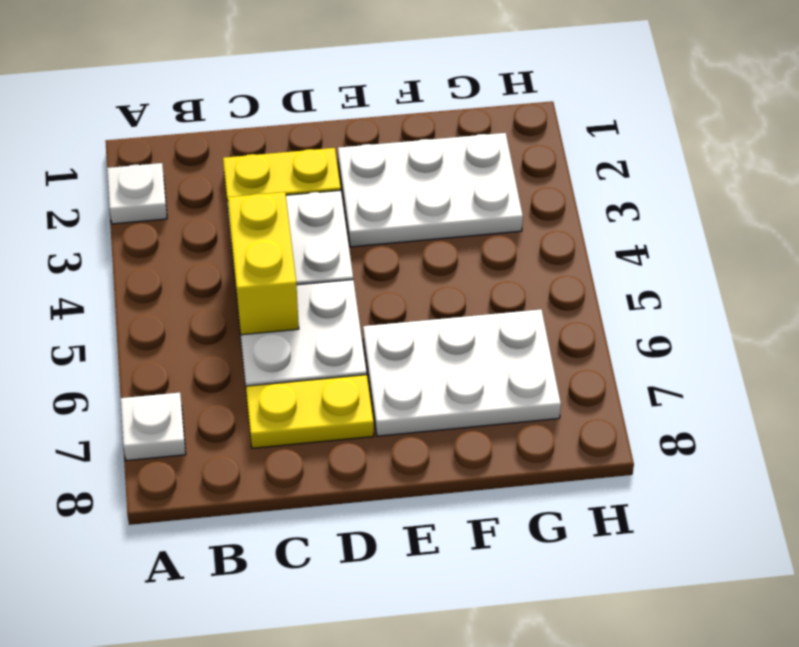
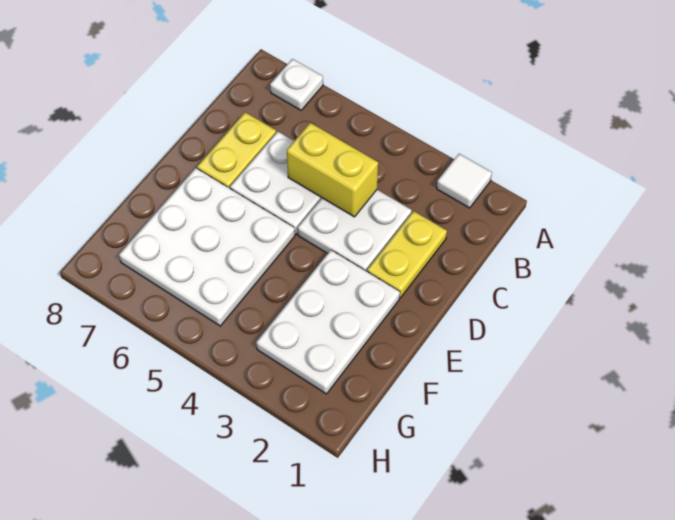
white 1x1 plate [107,163,167,224] -> white 1x1 tile [437,154,492,208]
white 2x3 plate [363,309,561,436] -> white 3x3 plate [119,168,295,326]

